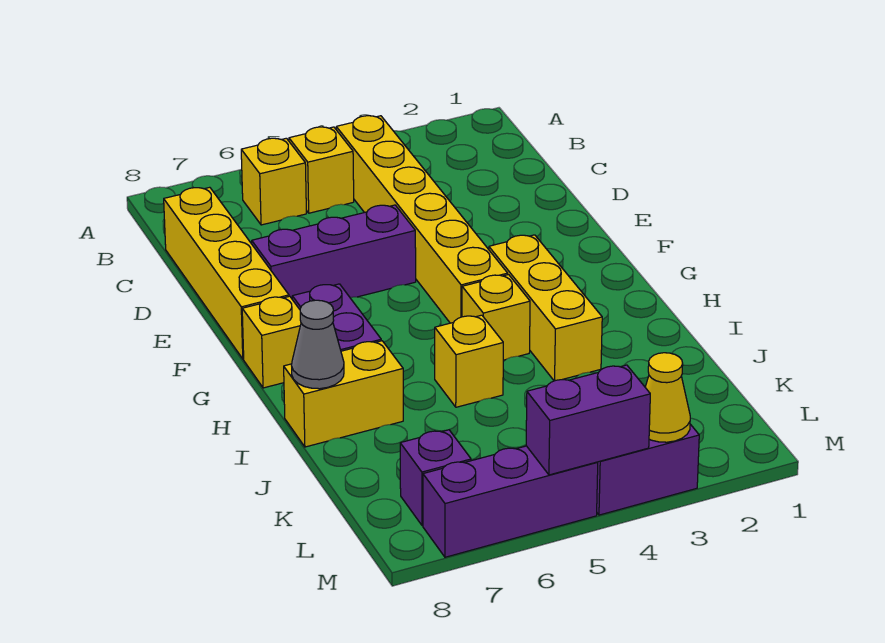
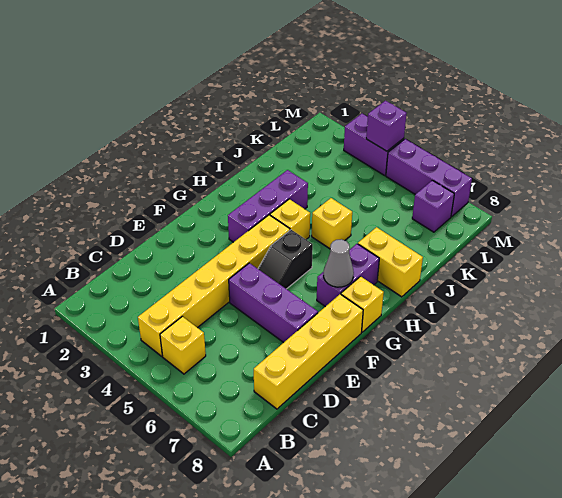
yellow 1x1 brick [241,138,306,225] -> none
none -> black 1x2 slope [258,230,313,289]
yellow 1x3 brick [489,235,602,381] -> purple 1x3 brick [228,170,308,242]
grey 1x1 cone [292,300,344,389] -> grey 1x1 cone moved to [324,239,354,287]
yellow 1x1 cone [645,353,690,442] -> none
purple 1x2 brick [526,365,650,475] -> purple 1x1 brick [366,101,407,151]

